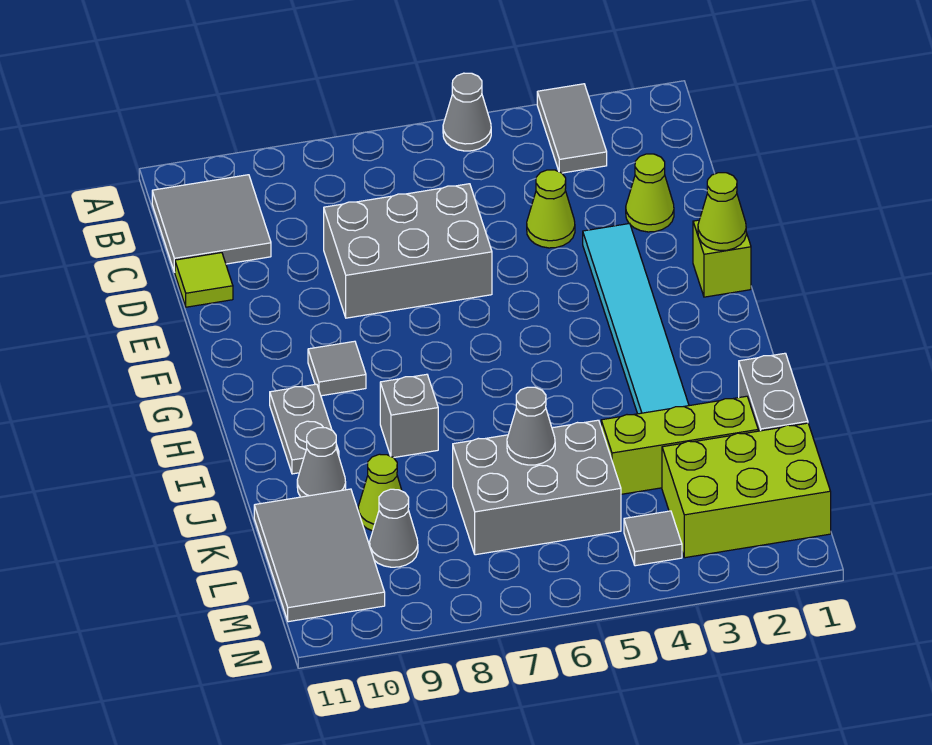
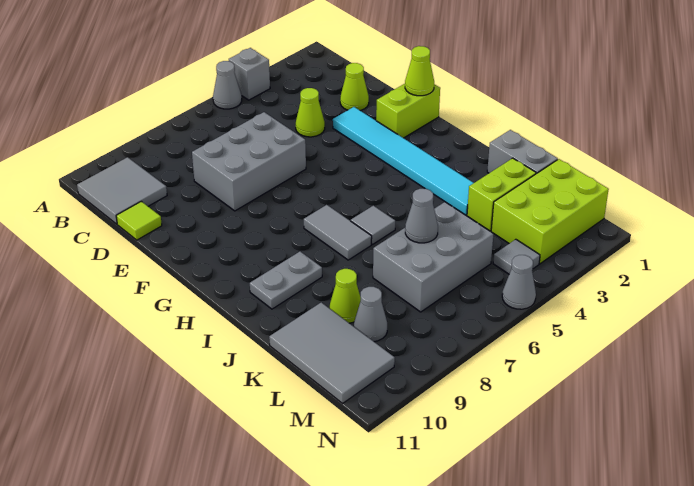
grey 1x2 tile [537,84,607,173] -> grey 1x2 tile moved to [304,205,372,260]
lime 1x1 brick [693,220,751,297] -> lime 1x2 brick [376,84,440,138]
grey 1x1 tile [308,341,366,396] -> grey 1x1 tile moved to [351,206,395,244]
grey 1x2 plate [270,384,339,474] -> grey 1x2 plate turned to [250,252,322,309]
grey 1x1 brick [380,374,438,458] -> grey 1x1 brick moved to [229,48,270,100]
grey 1x1 cone [297,428,346,497] -> grey 1x1 cone moved to [502,255,536,309]
lime 1x3 brick [601,396,758,494] -> lime 1x2 brick [467,158,536,231]

